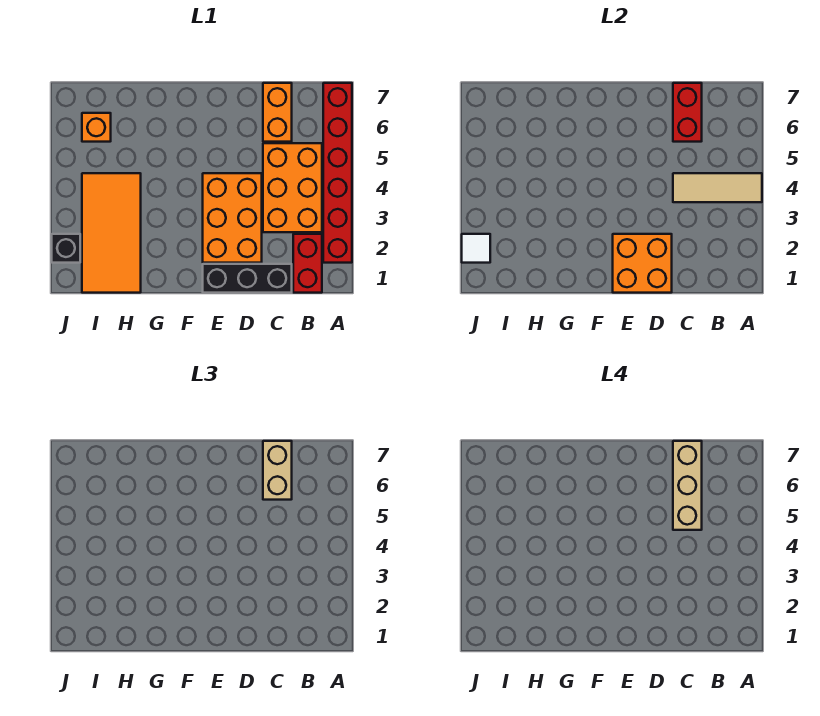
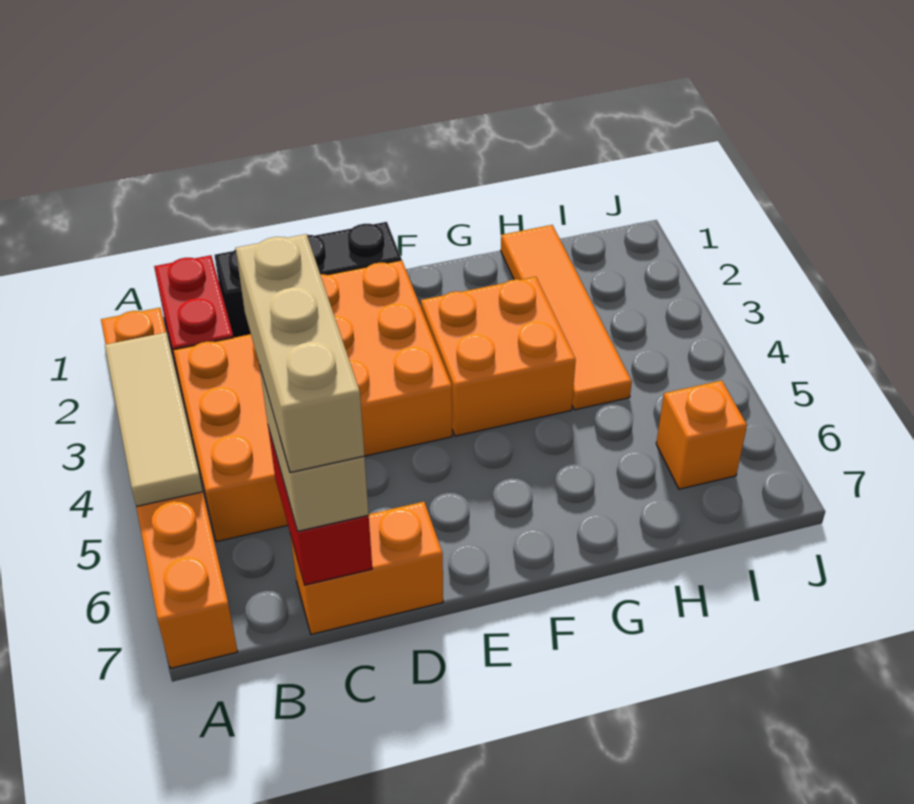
red 1x6 brick [323,83,352,263] -> orange 1x6 brick [101,308,238,668]
tan 1x3 tile [673,173,762,202] -> tan 1x3 tile turned to [105,333,203,507]
orange 1x2 brick [263,83,292,142] -> orange 1x2 brick turned to [290,502,443,634]
orange 2x2 brick [613,234,672,293] -> orange 2x2 brick moved to [421,277,576,436]
orange 2x4 tile [82,173,141,293] -> orange 1x4 tile [501,225,632,410]
black 1x1 brick [52,234,80,263] -> none
white 1x1 tile [462,234,490,263] -> none

